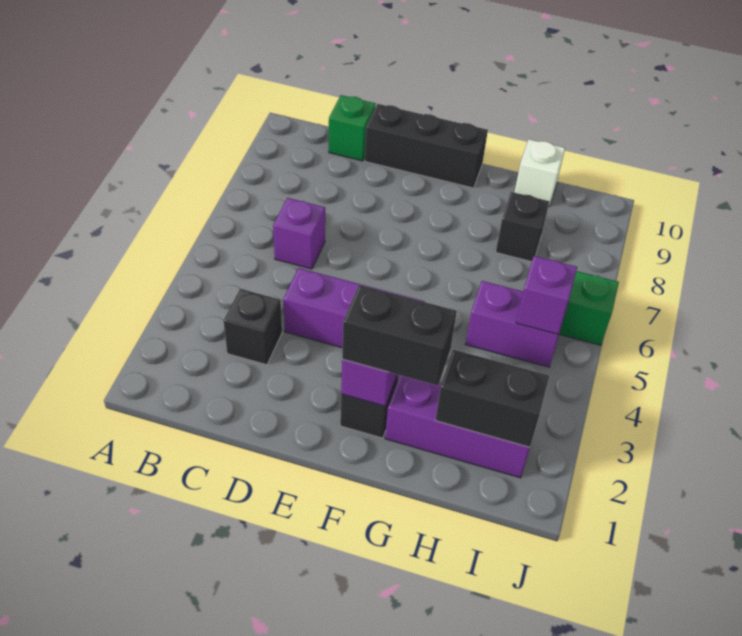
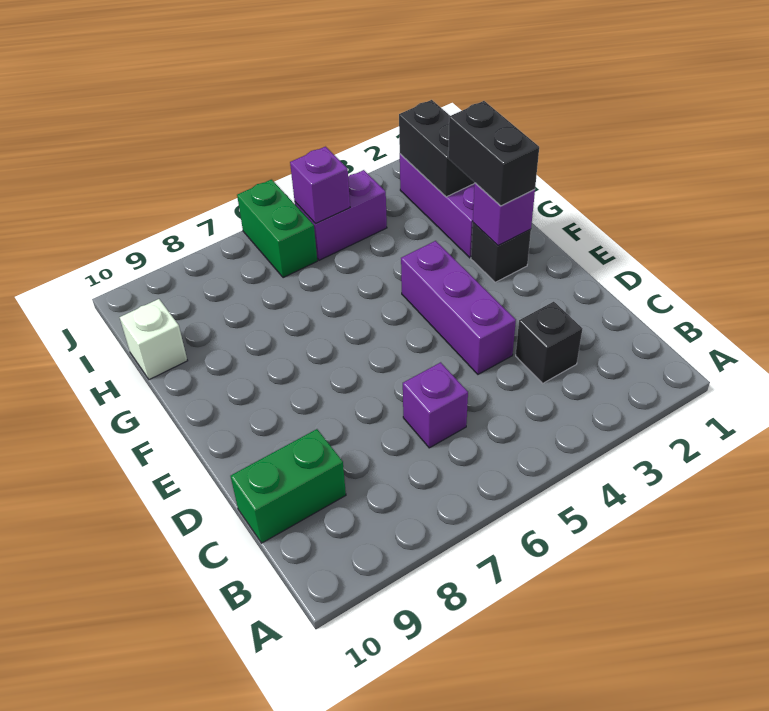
green 1x1 brick [329,95,376,161] -> green 1x2 brick [230,429,346,543]
black 1x3 brick [365,104,488,188] -> none
purple 1x2 brick [466,281,559,367] -> purple 1x2 brick turned to [295,170,387,260]
black 1x1 brick [496,192,549,262] -> none

